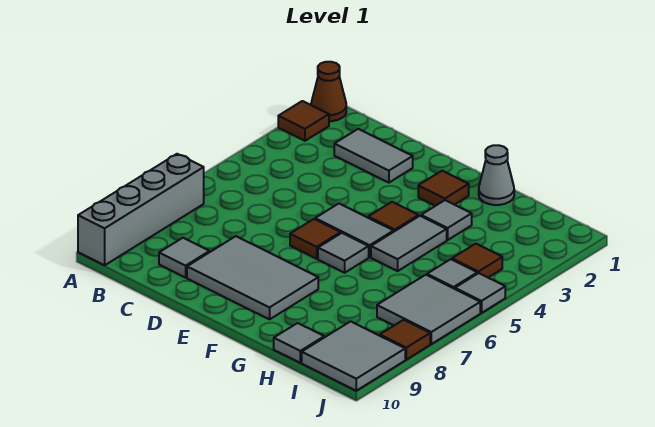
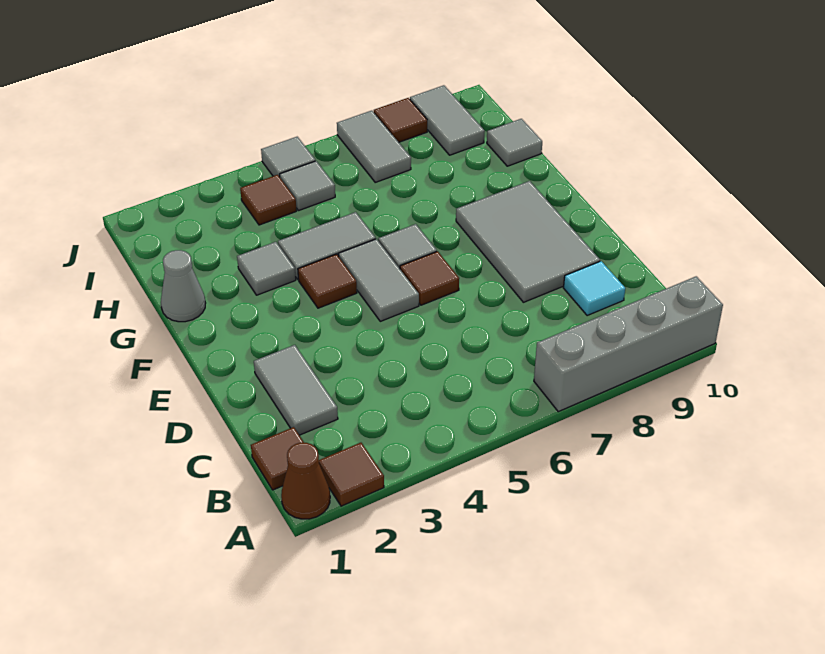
grey 1x1 tile [159,238,210,278] -> cyan 1x1 tile [564,261,625,316]
brown 1x1 tile [418,171,469,206] -> brown 1x1 tile moved to [251,427,304,490]
grey 2x2 tile [377,275,480,344] -> grey 1x2 tile [337,111,411,182]
grey 2x2 tile [302,321,405,391] -> grey 1x2 tile [410,85,485,155]

